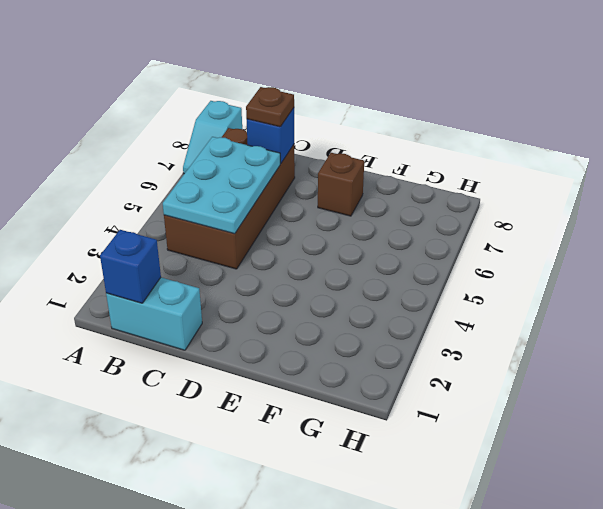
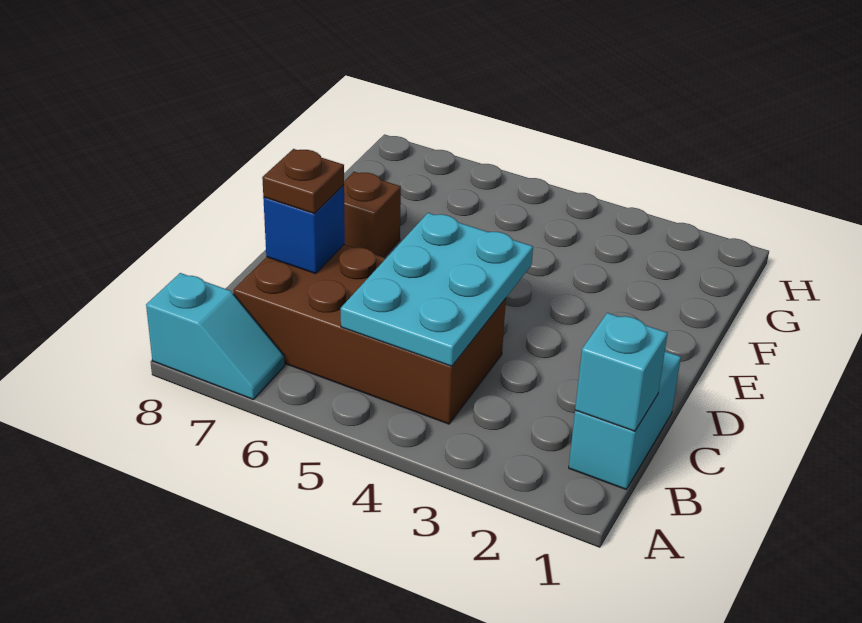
blue 1x1 brick [100,230,161,303] -> cyan 1x1 brick [575,313,668,431]
cyan 2x3 plate [163,137,280,234] -> cyan 2x3 plate turned to [341,213,533,366]

